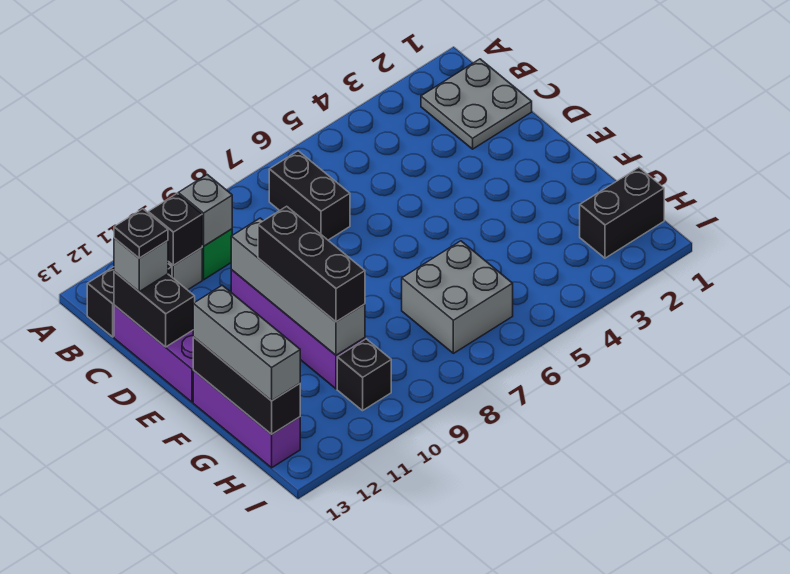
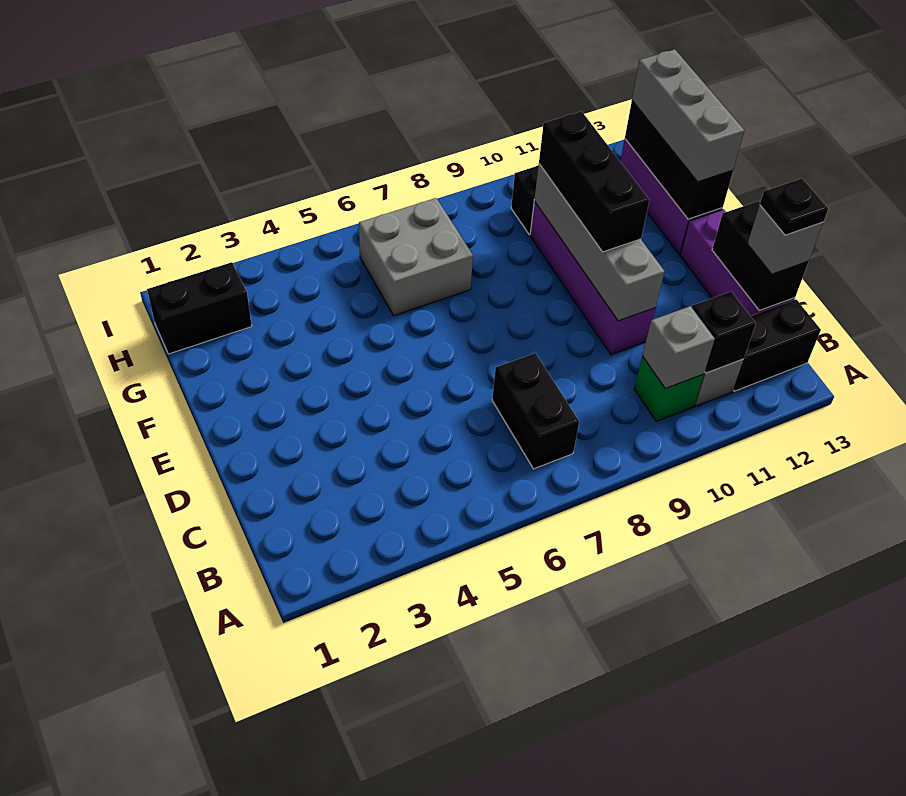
grey 2x2 plate [421,59,532,149] -> none

